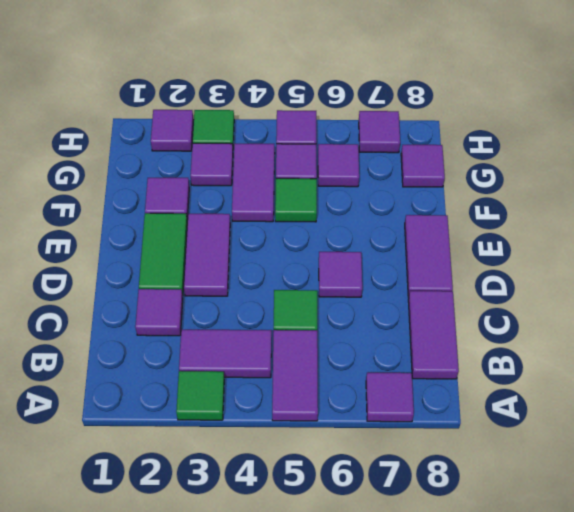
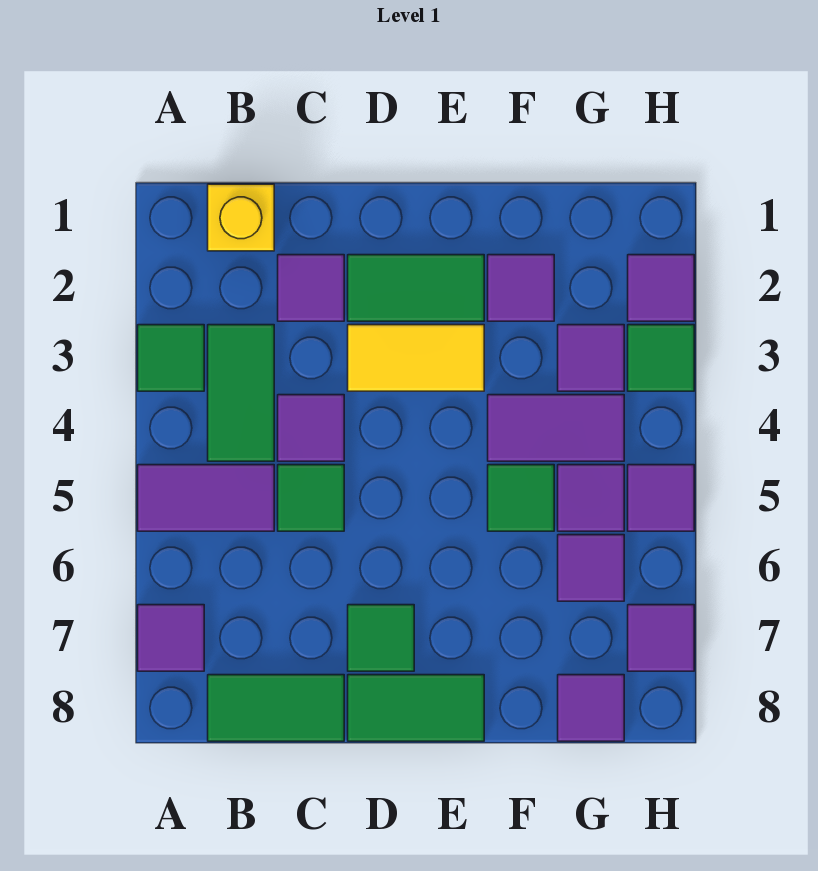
none -> yellow 1x1 brick [208,184,274,251]
purple 1x2 tile [179,330,271,378] -> green 1x2 tile [208,325,274,461]
purple 1x2 tile [408,291,459,379] -> green 1x2 tile [208,675,344,741]
purple 1x2 tile [184,214,230,296] -> yellow 1x2 tile [348,325,484,391]
purple 1x1 tile [319,252,362,297] -> purple 1x1 tile moved to [278,395,344,461]
none -> green 1x1 tile [348,605,414,671]
purple 1x2 tile [405,215,453,297] -> green 1x2 tile [348,675,484,741]

